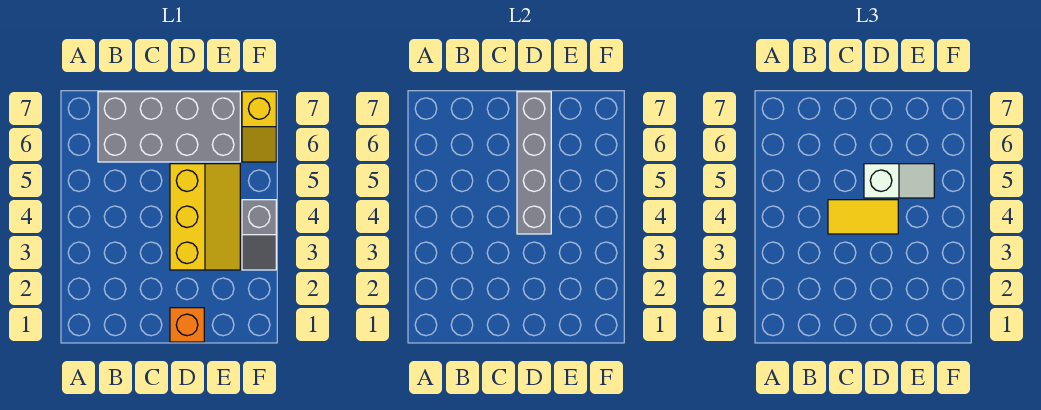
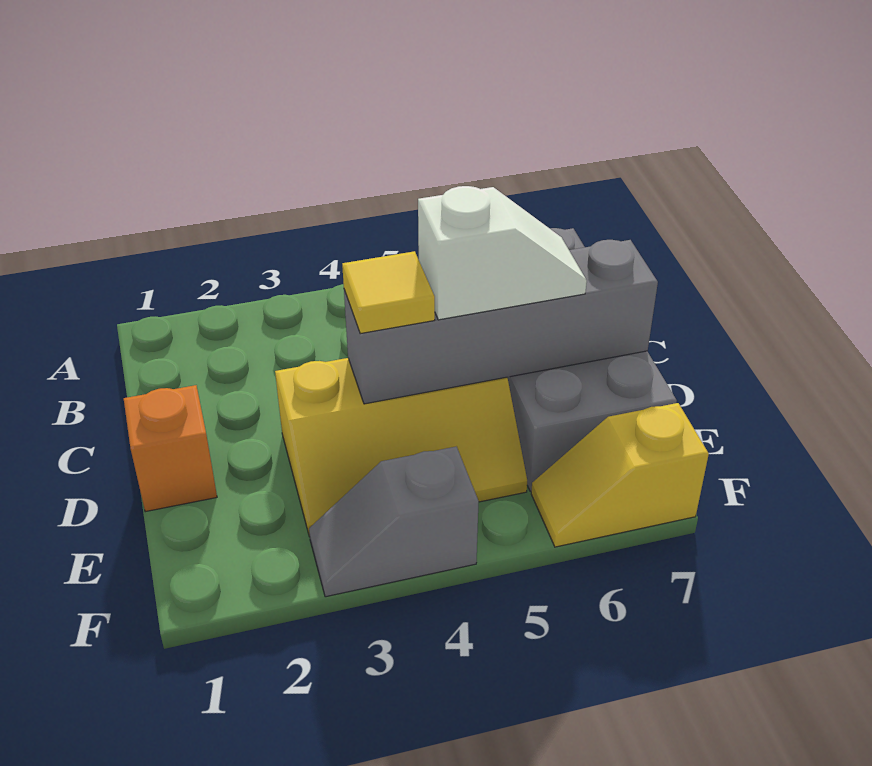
yellow 1x2 tile [828,200,898,234] -> yellow 1x1 tile [342,251,435,334]
white 1x2 slope [864,164,934,198] -> white 1x2 slope turned to [418,186,587,320]

